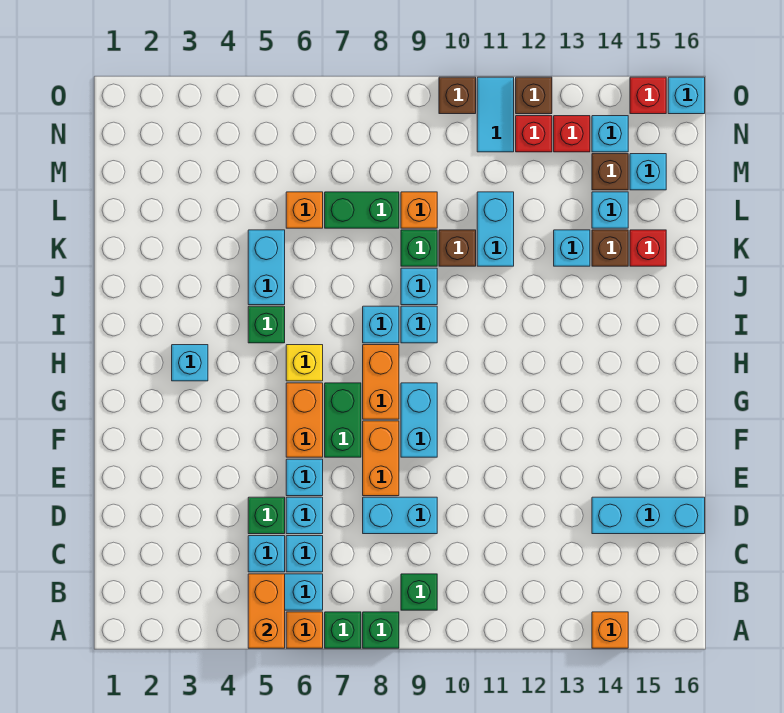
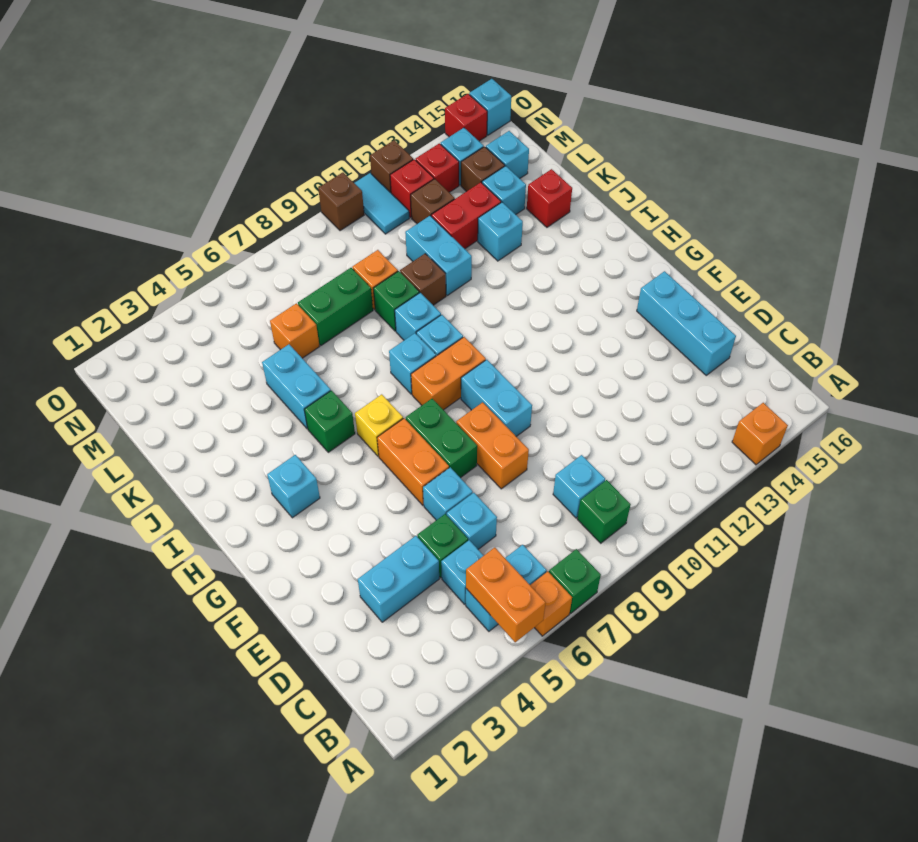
green 1x1 brick [363,612,399,648] -> none
cyan 1x1 brick [286,536,323,572] -> cyan 1x1 brick moved to [553,455,605,518]
cyan 1x2 brick [363,497,437,534] -> cyan 1x2 brick moved to [358,536,439,622]
cyan 1x3 brick [592,497,705,534] -> cyan 1x3 brick turned to [637,271,736,375]
orange 1x2 brick [363,345,399,419] -> orange 1x2 brick turned to [411,337,486,410]
brown 1x1 brick [592,230,628,266] -> brown 1x1 brick moved to [411,179,455,224]
none -> red 1x2 brick [431,182,501,249]

